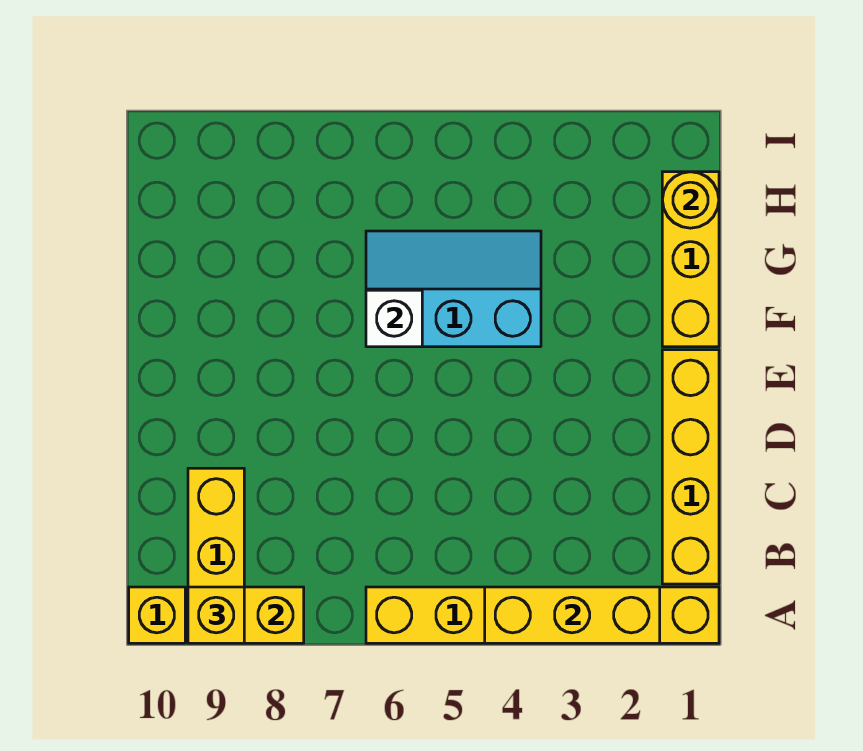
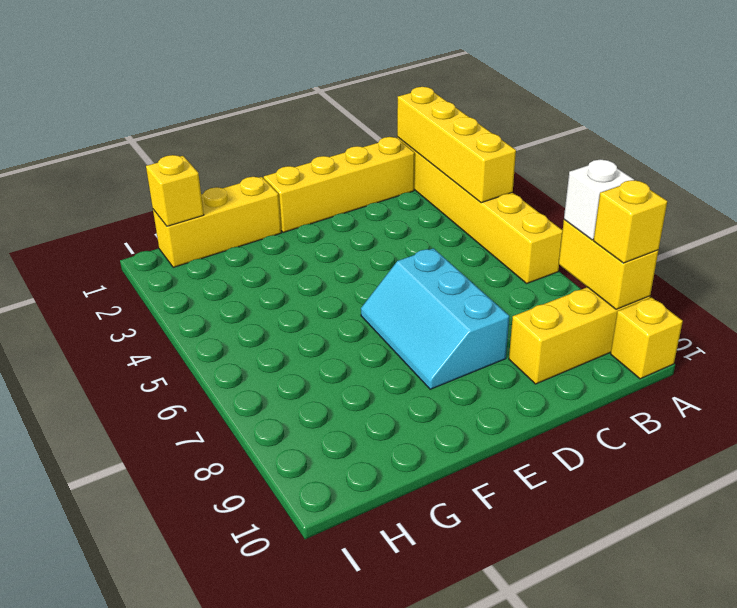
yellow 1x3 brick [485,587,660,643] -> yellow 1x4 brick [397,87,516,203]
cyan 2x3 slope [366,231,541,347] -> cyan 2x3 slope moved to [361,248,509,389]
white 1x1 brick [366,290,422,347] -> white 1x1 brick moved to [564,159,634,240]
yellow 1x1 round brick [662,172,719,228] -> yellow 1x1 brick [146,155,204,226]

